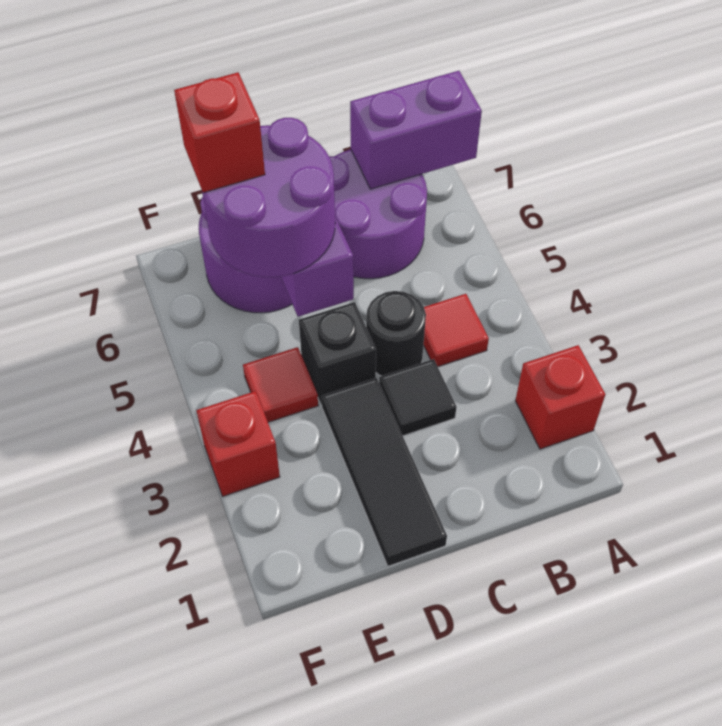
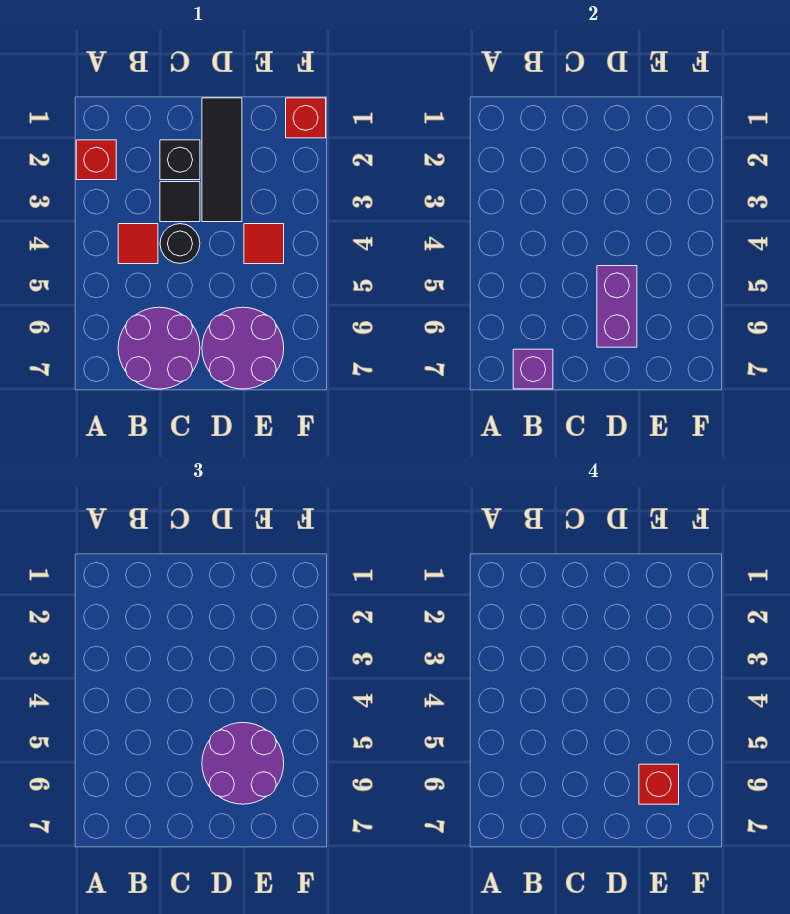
purple 1x2 brick [350,71,482,189] -> purple 1x1 brick [513,349,553,389]
black 1x1 brick [299,302,376,405] -> black 1x1 brick moved to [160,140,200,180]
red 1x1 brick [196,391,280,496] -> red 1x1 brick moved to [286,98,326,138]

